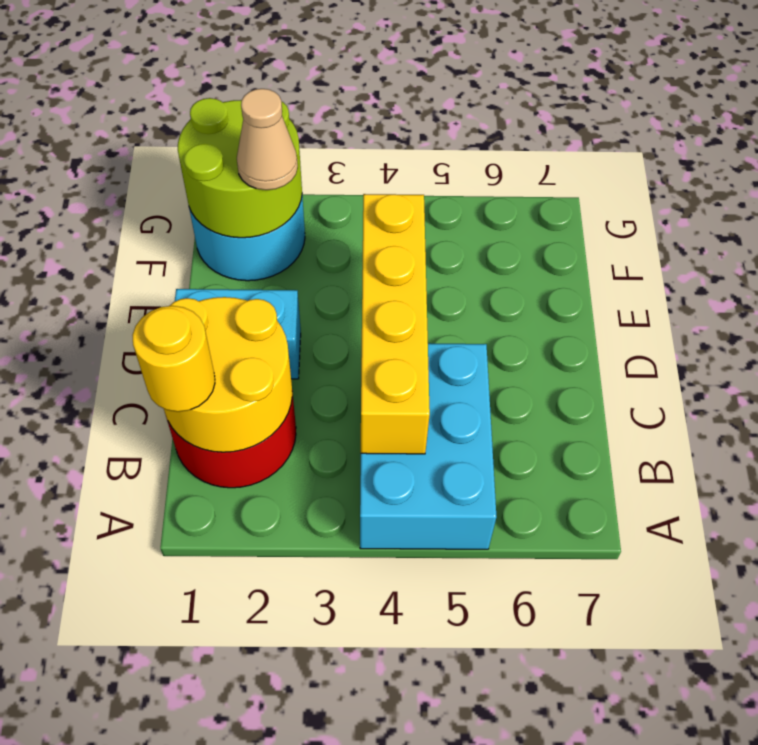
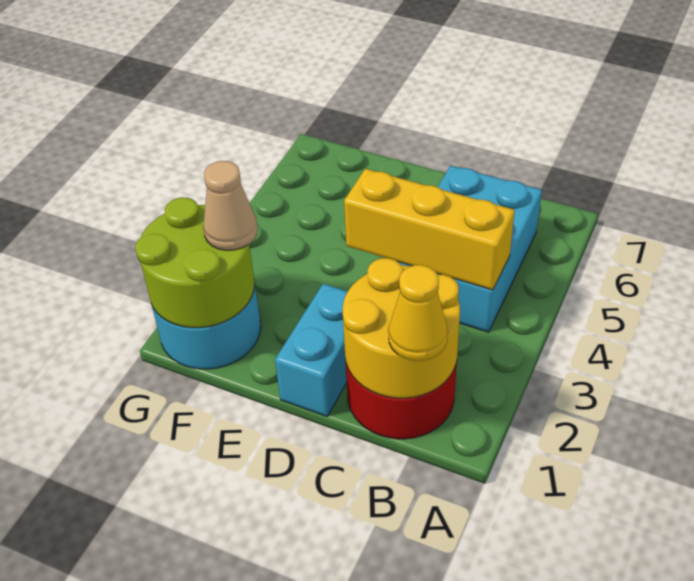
cyan 2x3 brick [360,343,497,549] -> cyan 2x3 brick turned to [399,166,542,332]
yellow 1x1 round brick [133,306,215,412] -> yellow 1x1 cone [388,265,448,361]
yellow 1x4 brick [361,194,430,454] -> yellow 1x3 brick [344,169,515,290]

